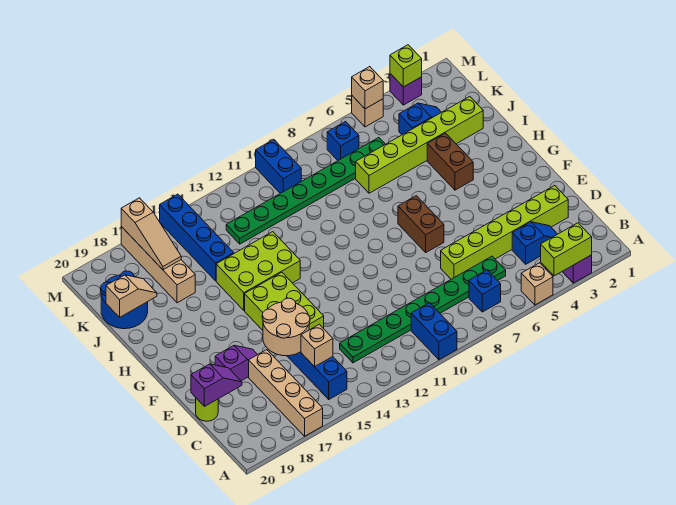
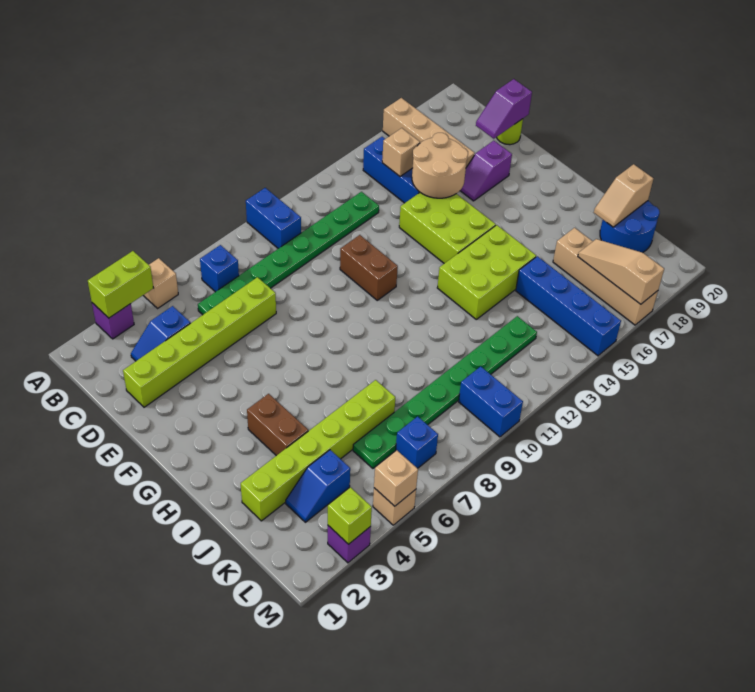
brown 1x2 brick [398,196,444,252] -> brown 1x2 brick moved to [340,235,398,300]

